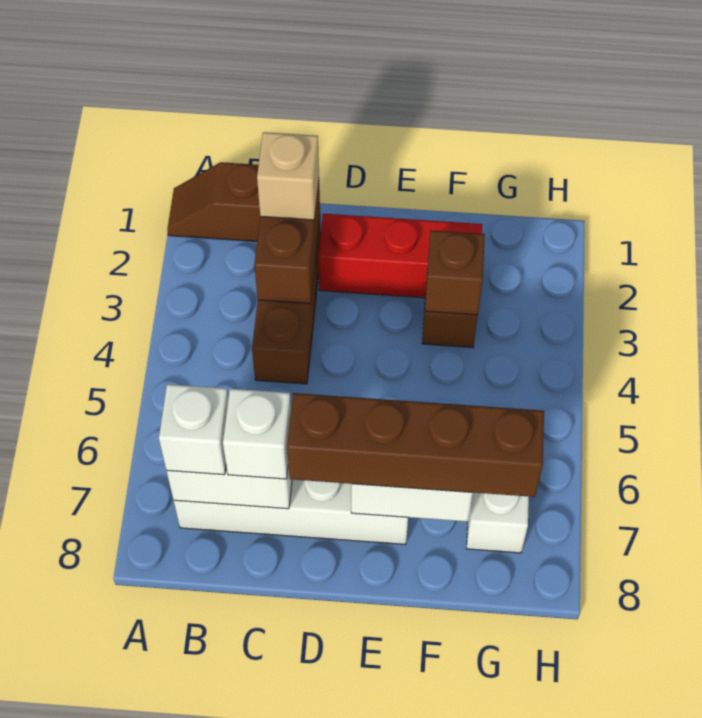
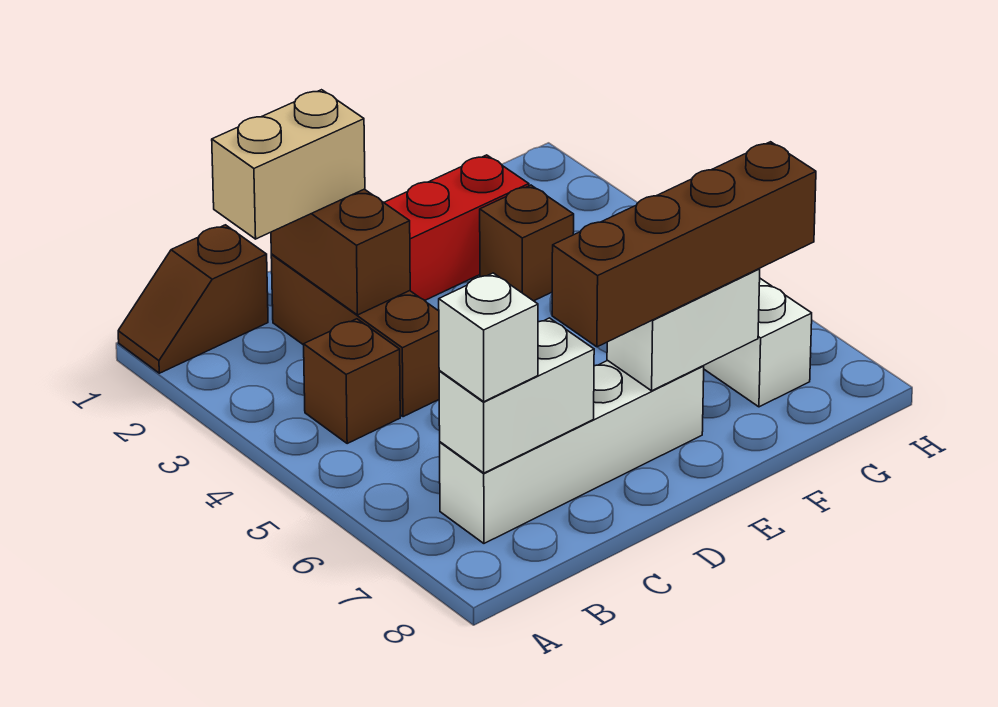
tan 1x1 brick [257,132,319,220] -> tan 1x2 brick [212,90,365,239]
white 1x1 brick [223,389,291,479] -> none
brown 1x1 brick [425,230,485,315] -> brown 1x1 brick moved to [304,319,400,443]

